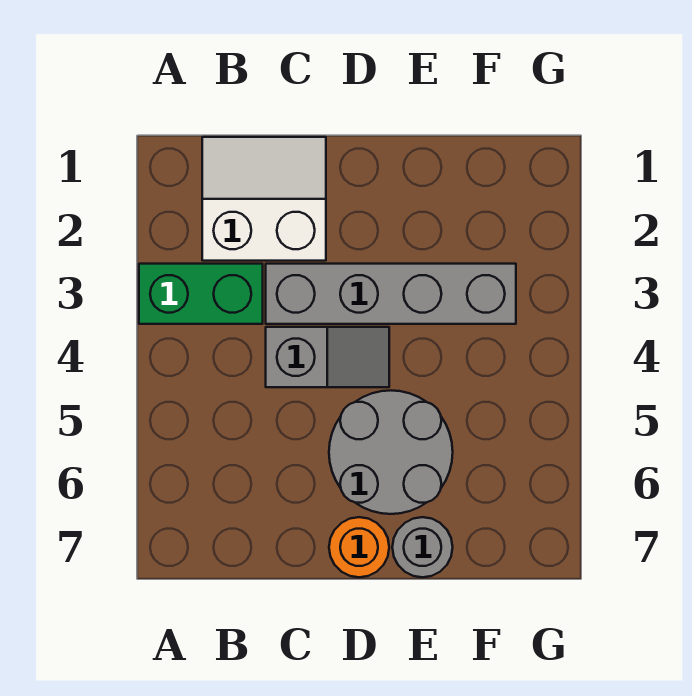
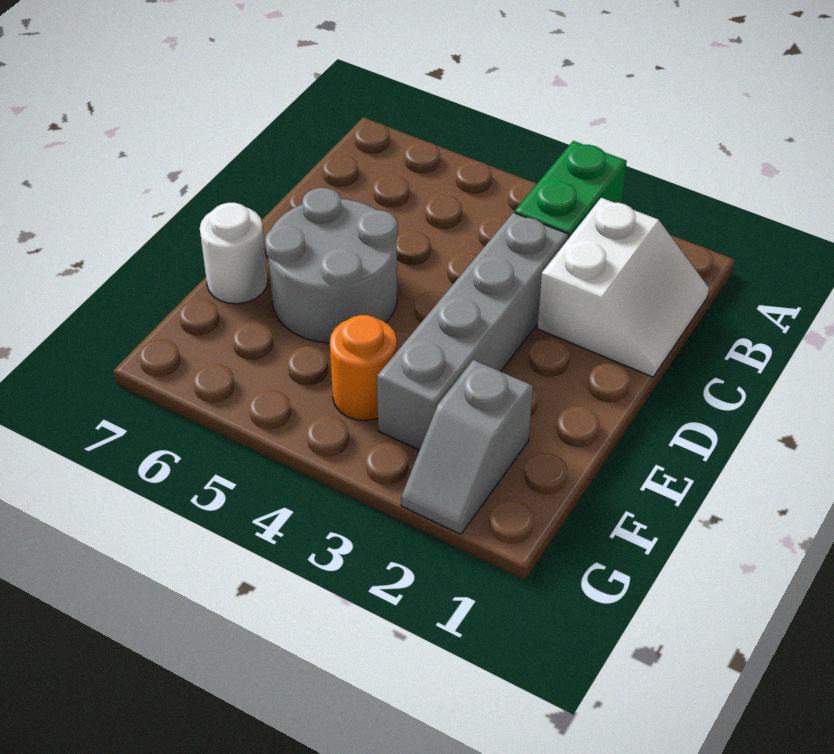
grey 1x2 slope [266,327,389,387] -> grey 1x2 slope moved to [401,360,533,534]
orange 1x1 round brick [329,517,389,577] -> orange 1x1 round brick moved to [330,315,397,420]
grey 1x1 round brick [392,517,453,577] -> white 1x1 round brick [200,203,268,304]

